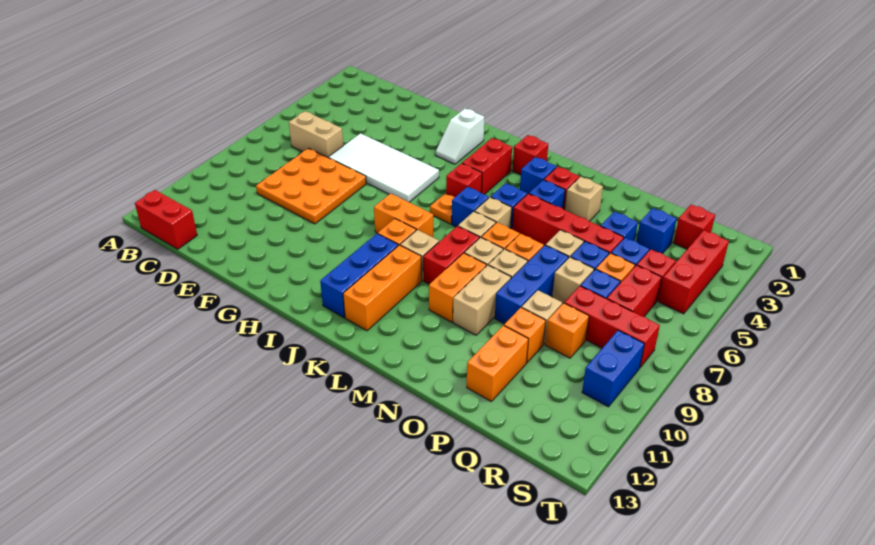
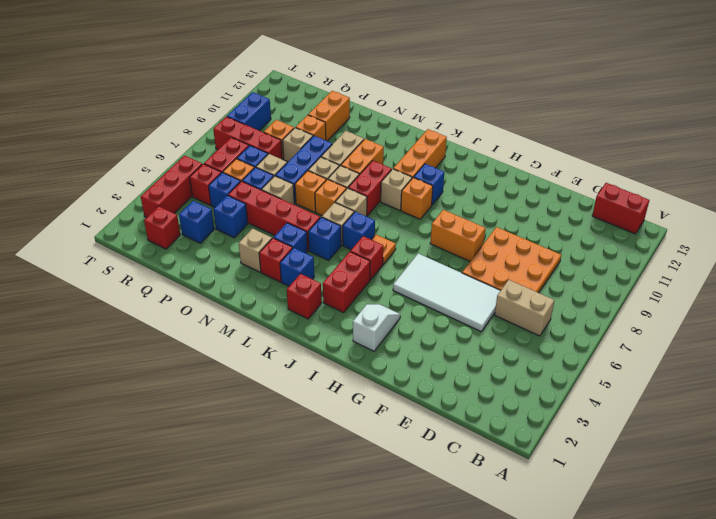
orange 1x2 brick [374,194,433,237] -> orange 1x2 brick moved to [430,210,485,261]
blue 1x3 brick [320,234,398,318] -> blue 1x1 brick [414,164,444,205]

